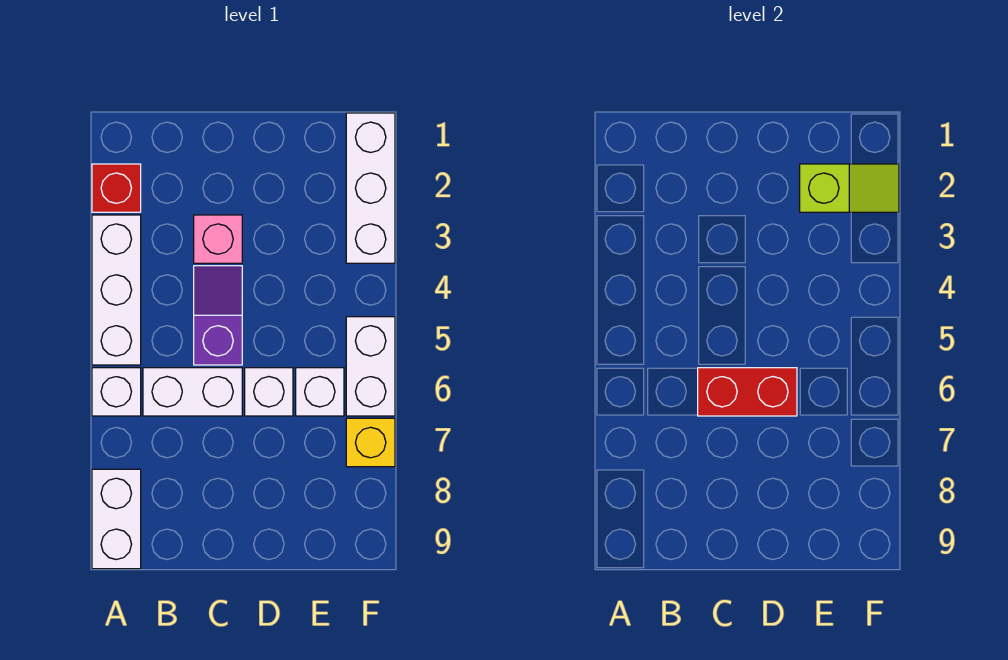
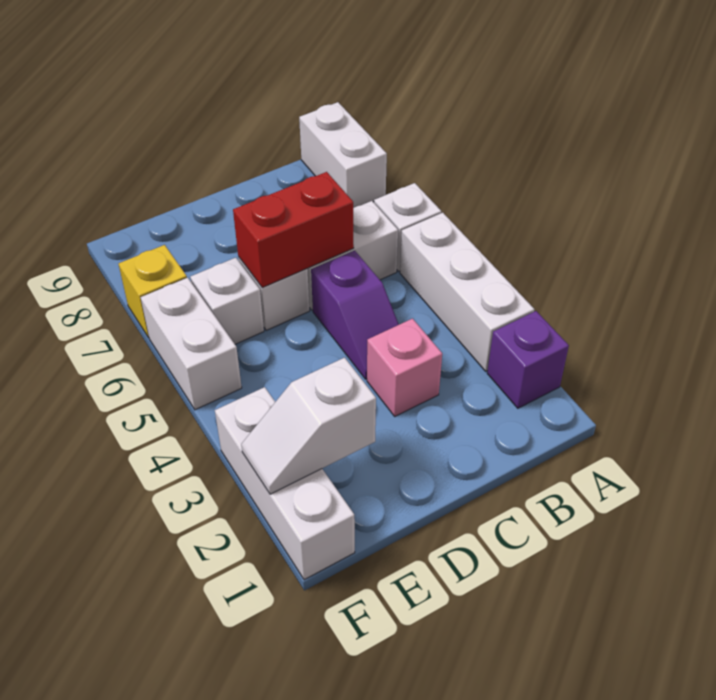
red 1x1 brick [92,164,141,212] -> purple 1x1 brick [487,311,569,408]
lime 1x2 slope [800,164,899,212] -> white 1x2 slope [241,358,376,494]

